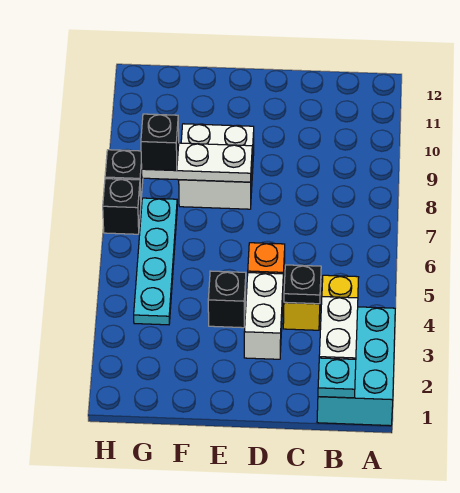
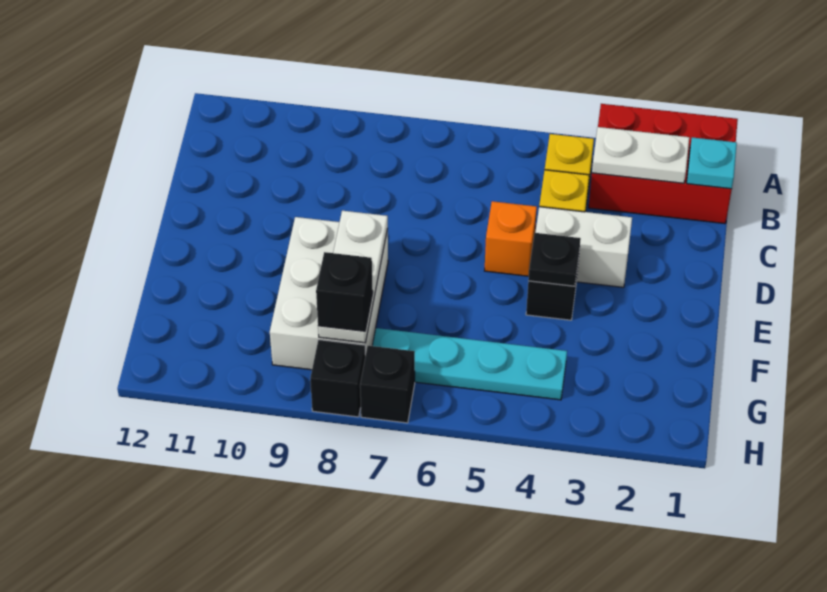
cyan 2x3 brick [317,307,395,426] -> red 2x3 brick [588,104,738,224]
black 1x1 plate [284,265,321,304] -> black 1x1 plate moved to [528,233,581,286]
white 2x2 brick [179,124,254,209] -> white 2x3 brick [270,217,388,370]

